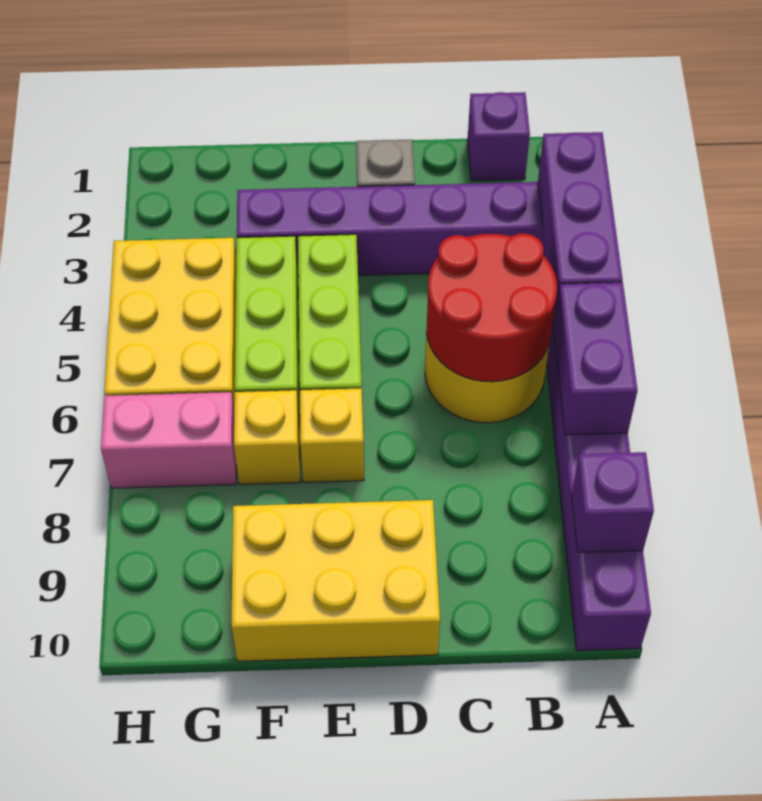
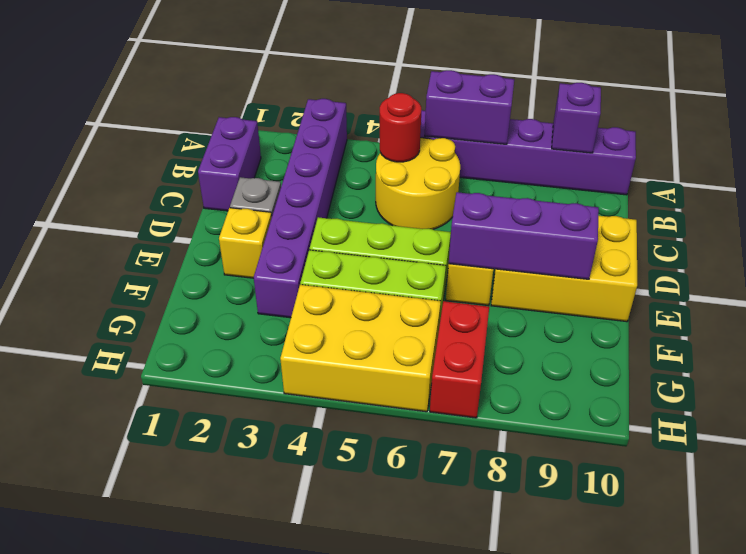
purple 1x3 brick [538,132,623,327] -> purple 1x3 brick moved to [449,192,599,279]
purple 1x1 brick [468,92,530,181] -> purple 1x2 brick [198,117,261,211]
red 2x2 round brick [427,234,557,382] -> red 1x1 round brick [380,93,421,162]
yellow 2x3 brick [231,500,440,661] -> yellow 2x3 brick turned to [491,216,637,322]
yellow 1x1 brick [234,390,300,484] -> yellow 1x1 brick moved to [219,208,272,278]
pink 1x2 brick [101,392,237,488] -> red 1x2 brick [430,301,489,418]

